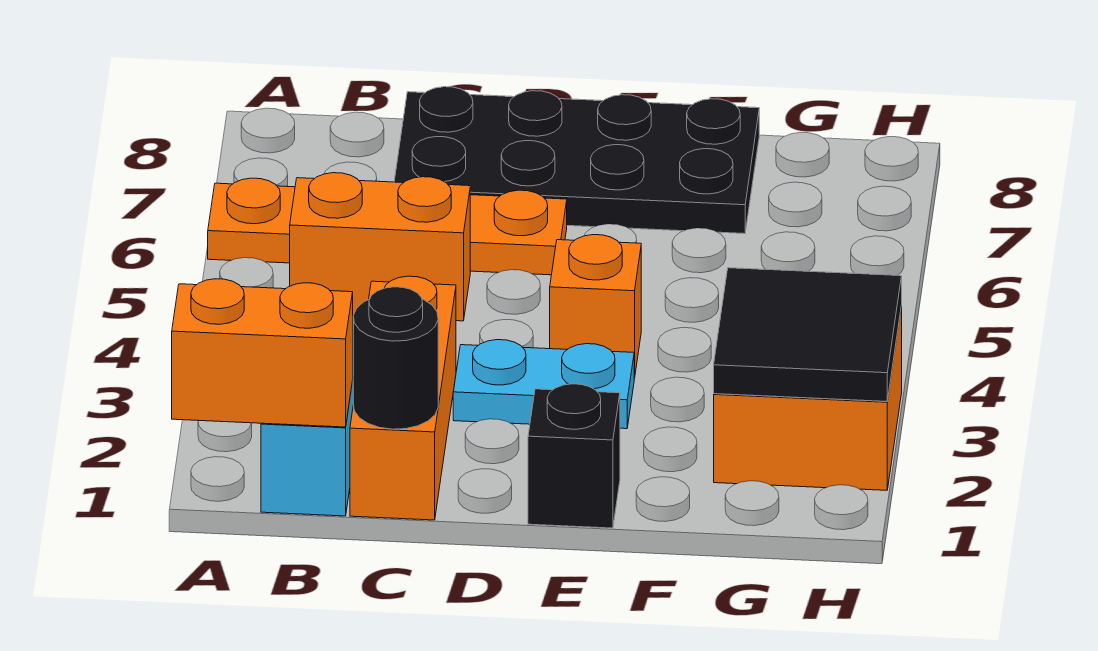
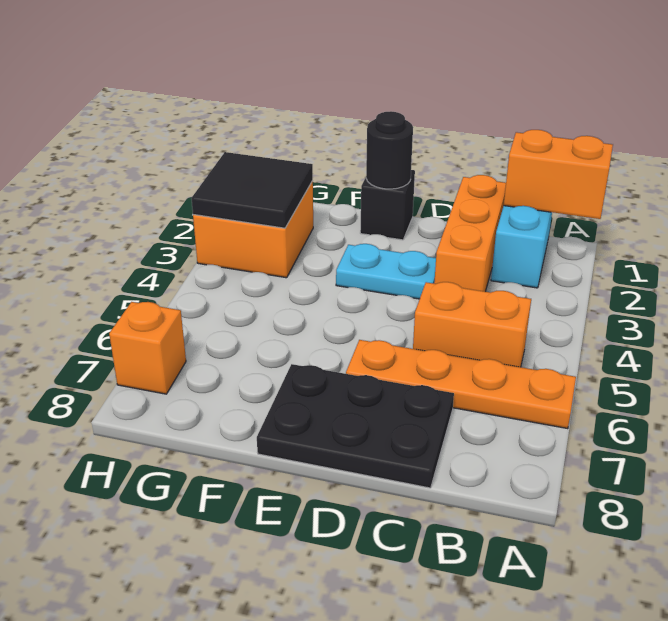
black 1x1 round brick [353,287,438,429] -> black 1x1 round brick moved to [366,111,413,189]
black 2x4 plate [394,87,759,234] -> black 2x3 plate [257,364,454,488]
orange 1x1 brick [550,235,641,379] -> orange 1x1 brick moved to [109,302,186,394]

